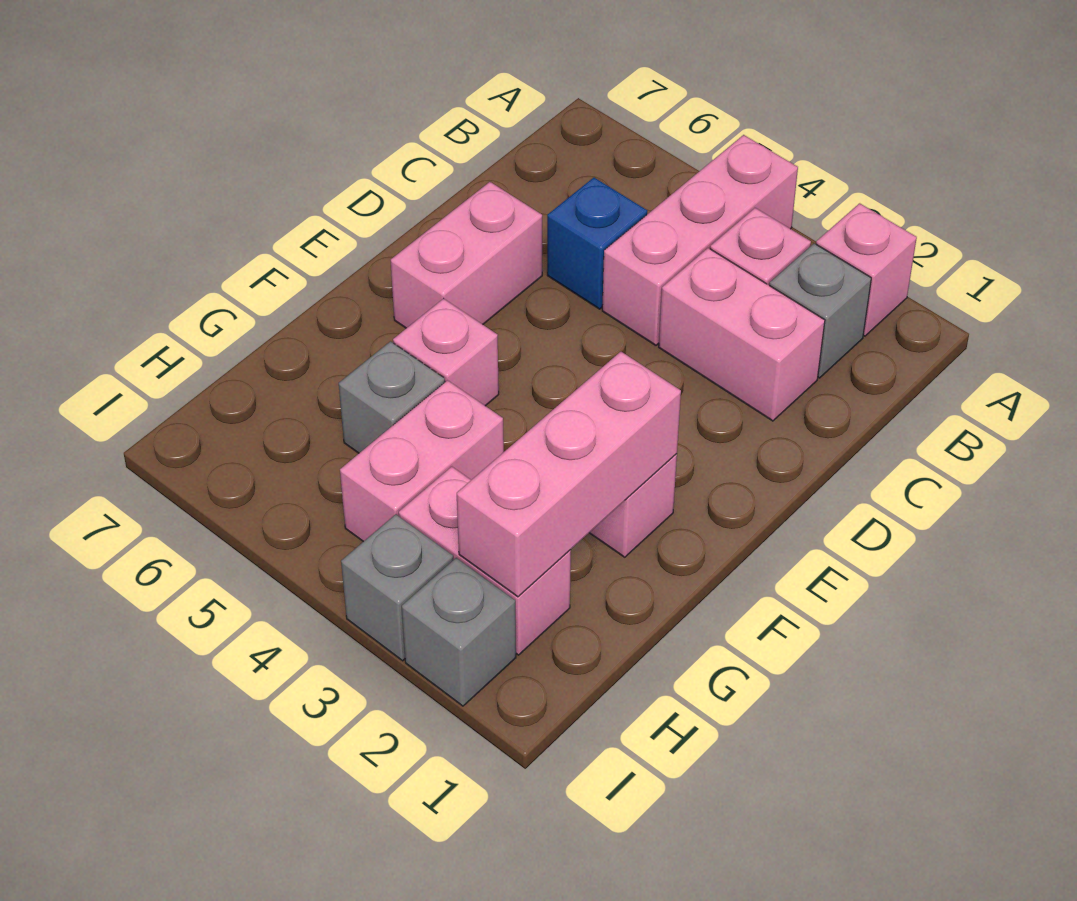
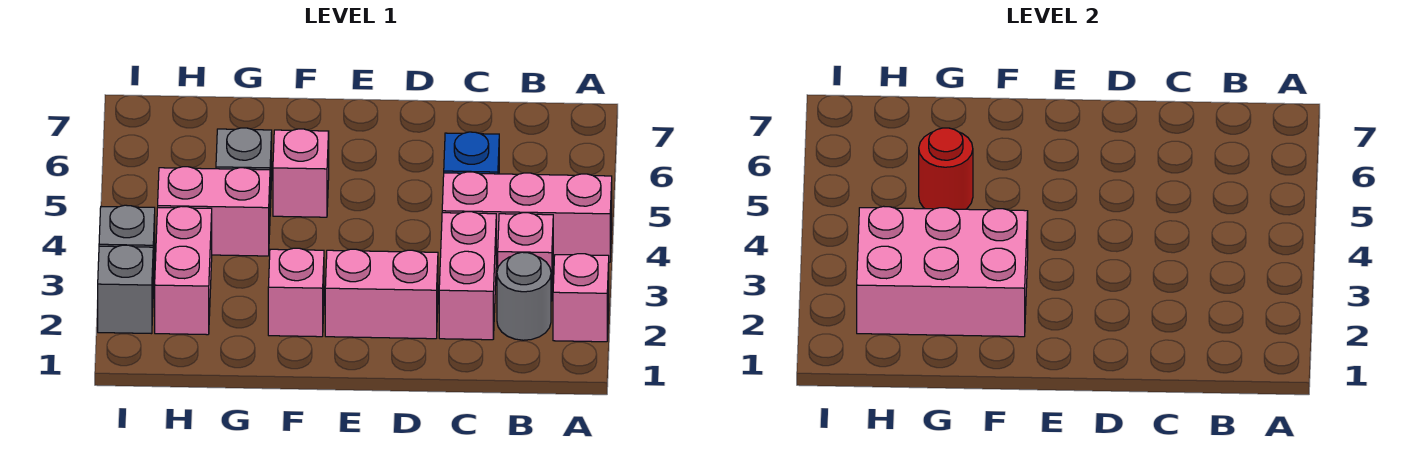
grey 1x1 brick [769,243,871,378] -> grey 1x1 round brick [497,252,551,340]
pink 1x2 brick [391,182,542,328] -> pink 1x2 brick moved to [325,249,438,339]
pink 1x3 brick [457,352,681,597] -> pink 2x3 brick [857,206,1028,337]
none -> red 1x1 round brick [919,128,973,209]

